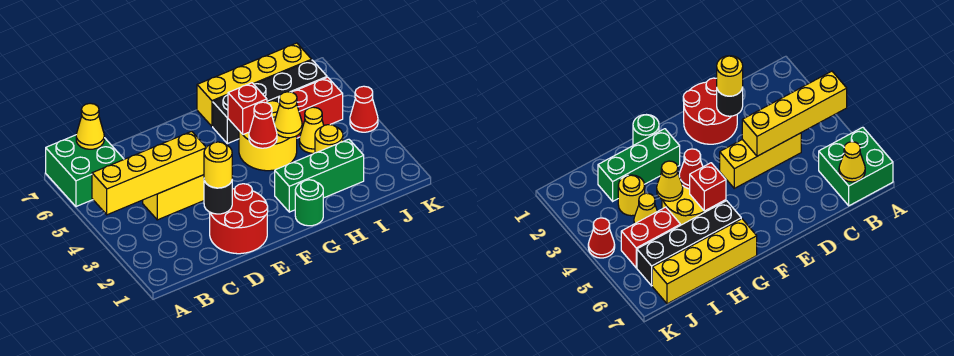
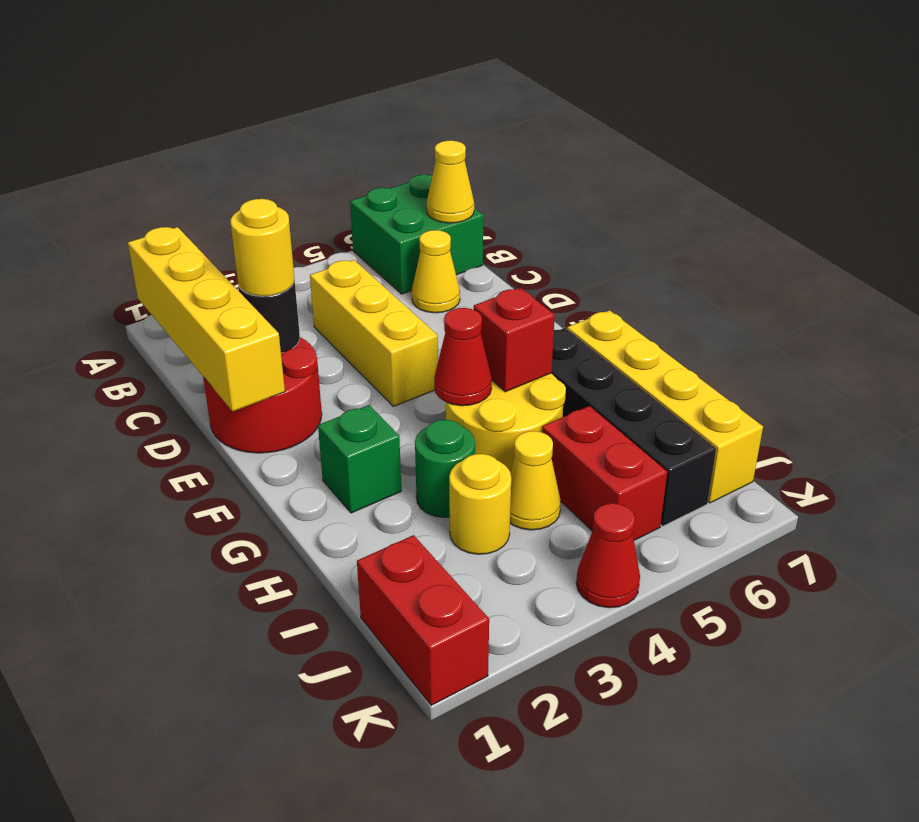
yellow 1x4 brick [92,131,206,215] -> yellow 1x4 brick moved to [128,227,285,411]
green 1x1 round brick [295,180,323,226] -> green 1x1 round brick moved to [415,420,475,518]
green 1x3 brick [275,139,364,212] -> green 1x1 brick [318,405,401,513]
yellow 1x1 cone [274,92,302,138] -> yellow 1x1 cone moved to [412,230,460,313]
none -> red 1x2 brick [357,535,489,705]

